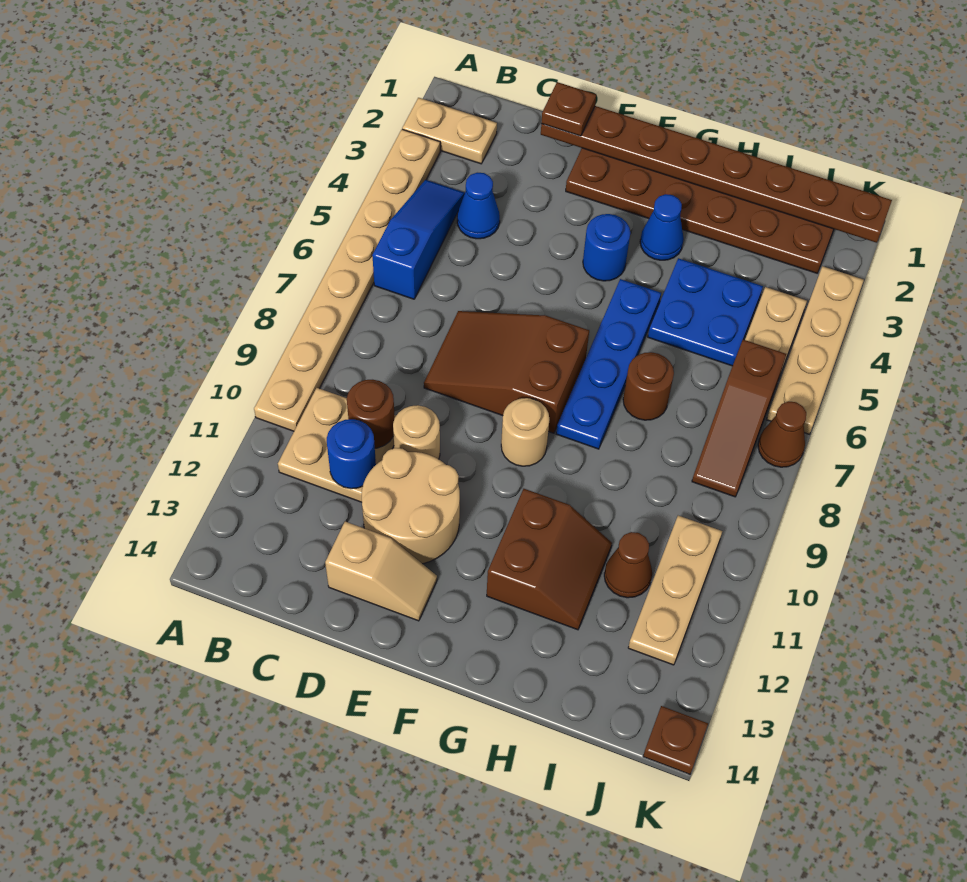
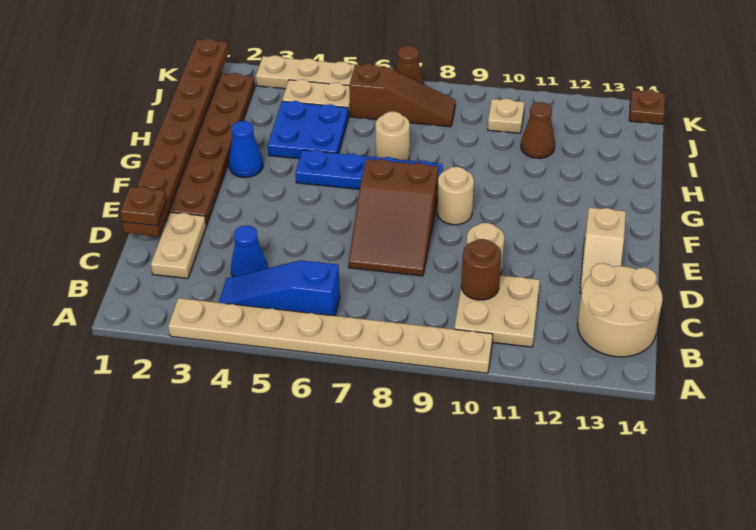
tan 1x2 plate [402,98,497,164] -> tan 1x2 plate moved to [151,212,206,279]
blue 1x1 round brick [327,419,376,489] -> none
tan 2x2 round brick [362,448,460,564] -> tan 2x2 round brick moved to [578,263,663,357]
tan 1x2 slope [325,522,437,621] -> tan 1x2 slope turned to [580,207,626,293]
blue 1x1 round brick [583,214,630,281] -> none
brown 2x2 slope [487,489,612,630] -> none
brown 1x1 round brick [623,352,674,420] -> tan 1x1 round brick [376,111,410,160]
tan 1x3 plate [628,516,722,665] -> tan 1x1 plate [488,99,524,133]

